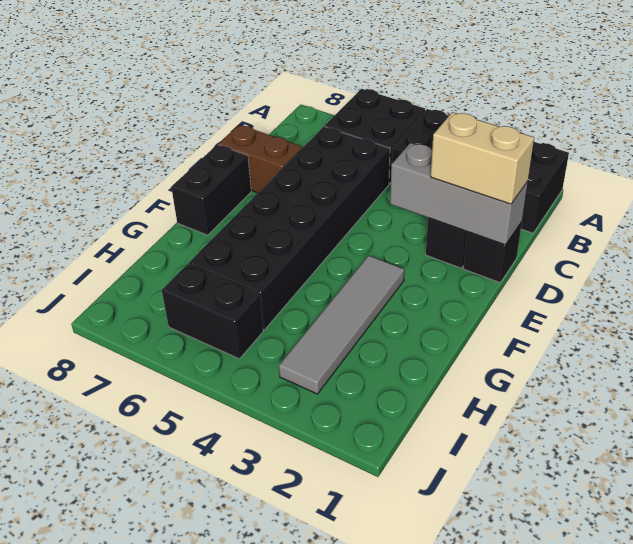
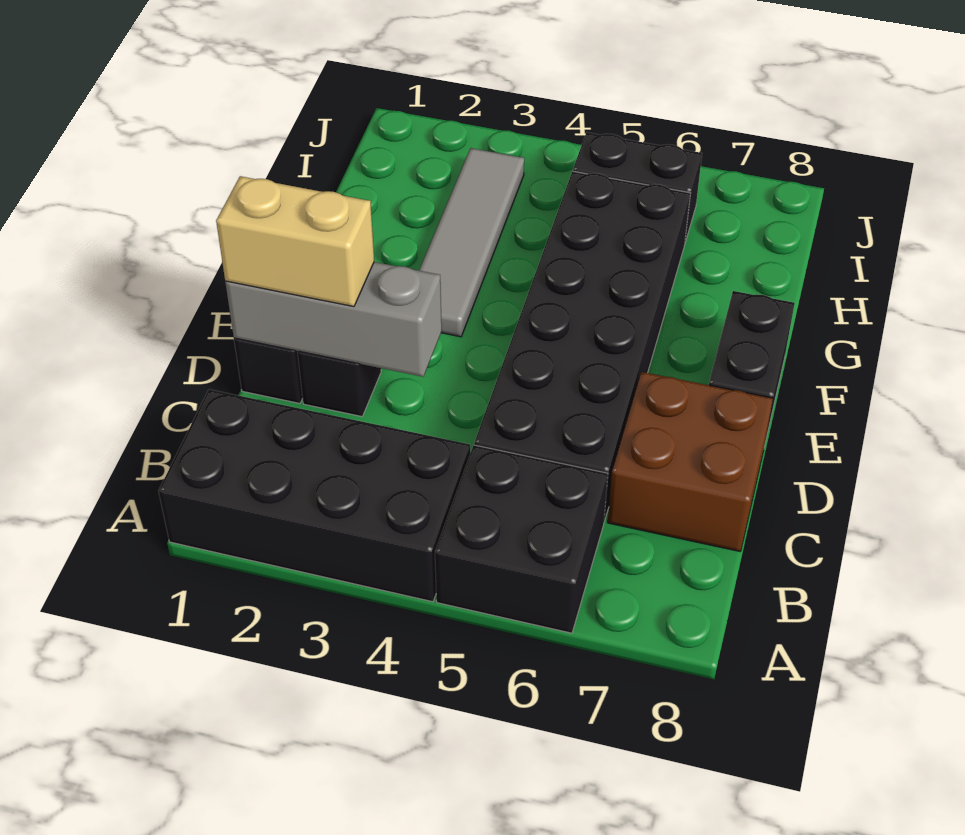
brown 1x2 brick [218,125,302,193] -> brown 2x2 brick [608,372,773,551]

